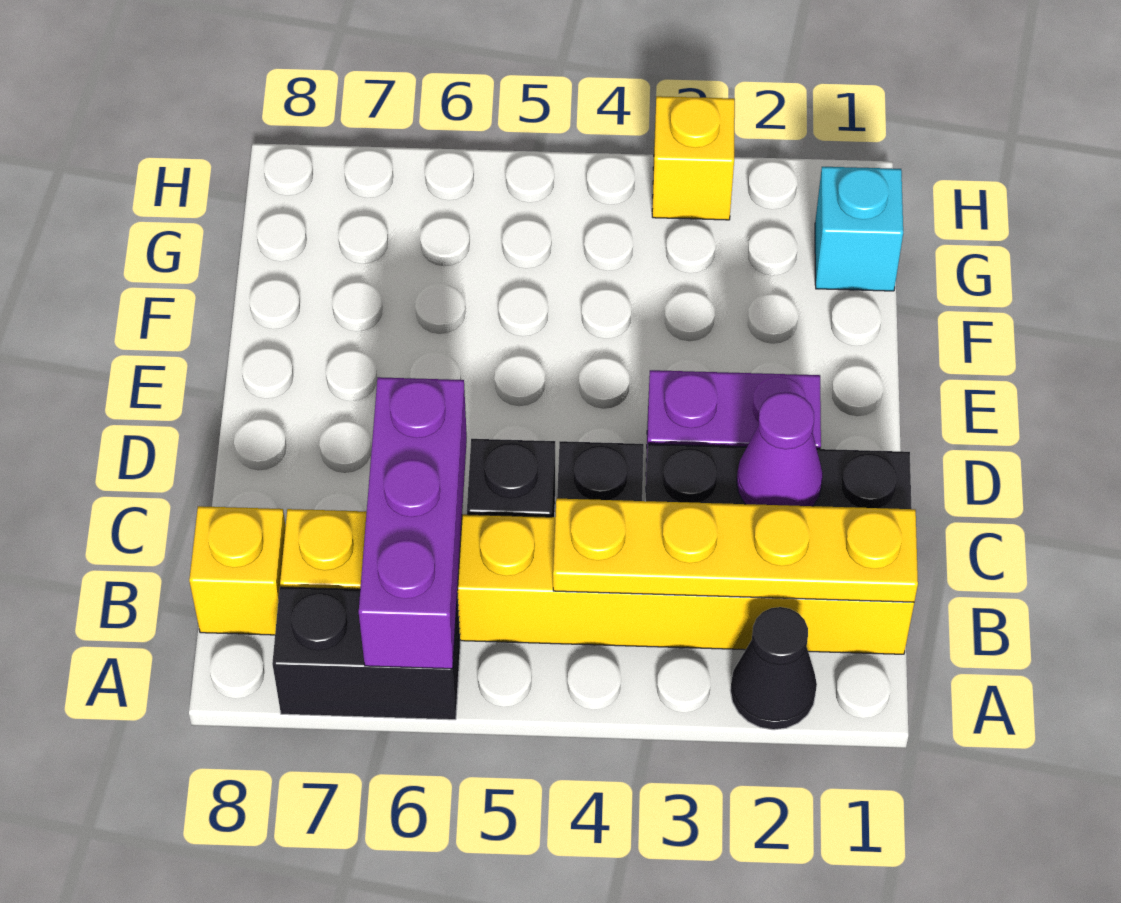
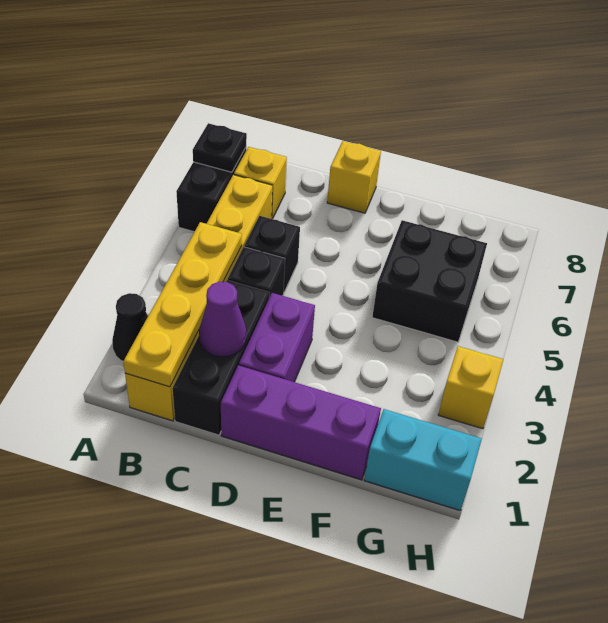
purple 1x3 brick [359,377,467,669] -> purple 1x3 brick moved to [221,365,381,480]
none -> black 1x1 plate [193,123,247,172]
yellow 1x1 brick [189,506,286,635] -> yellow 1x1 brick moved to [327,141,381,213]
none -> black 2x2 brick [372,220,487,342]
cyan 1x1 brick [815,167,903,291] -> cyan 1x2 brick [364,409,482,511]

